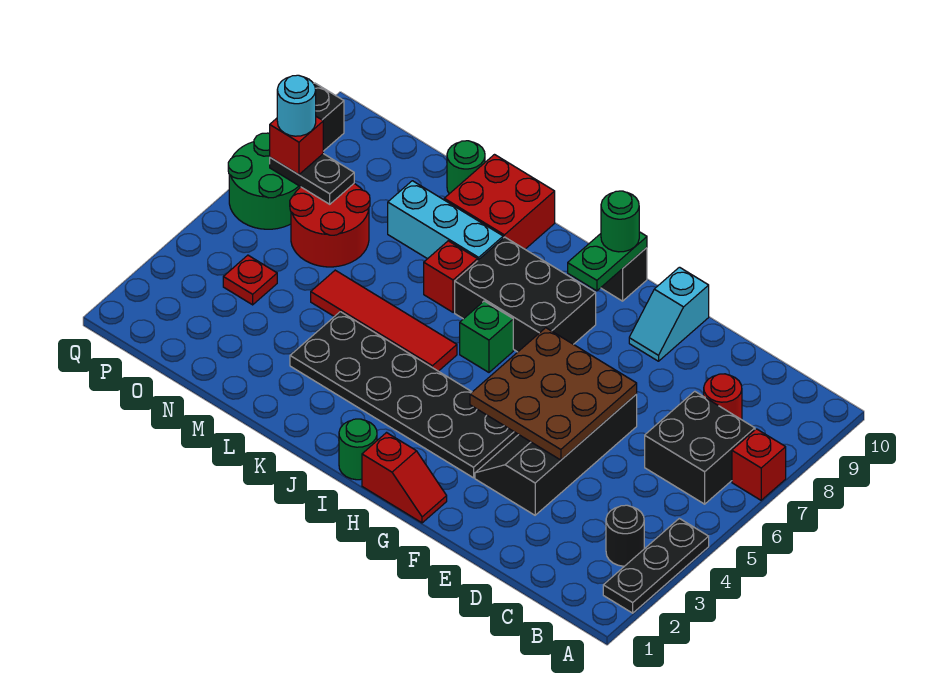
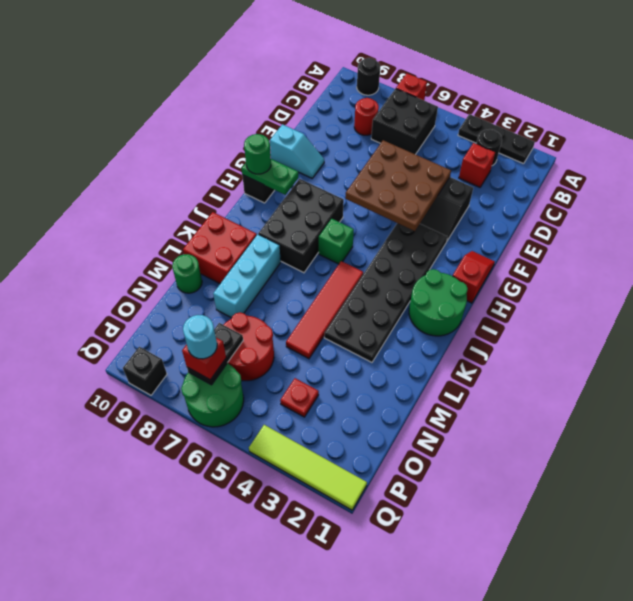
none -> black 1x1 round brick [357,58,380,95]
green 1x1 round brick [339,419,377,480] -> green 2x2 round brick [409,269,468,336]
red 1x1 brick [424,241,478,312] -> red 1x1 brick moved to [459,143,495,187]
none -> lime 1x4 tile [249,425,367,510]

